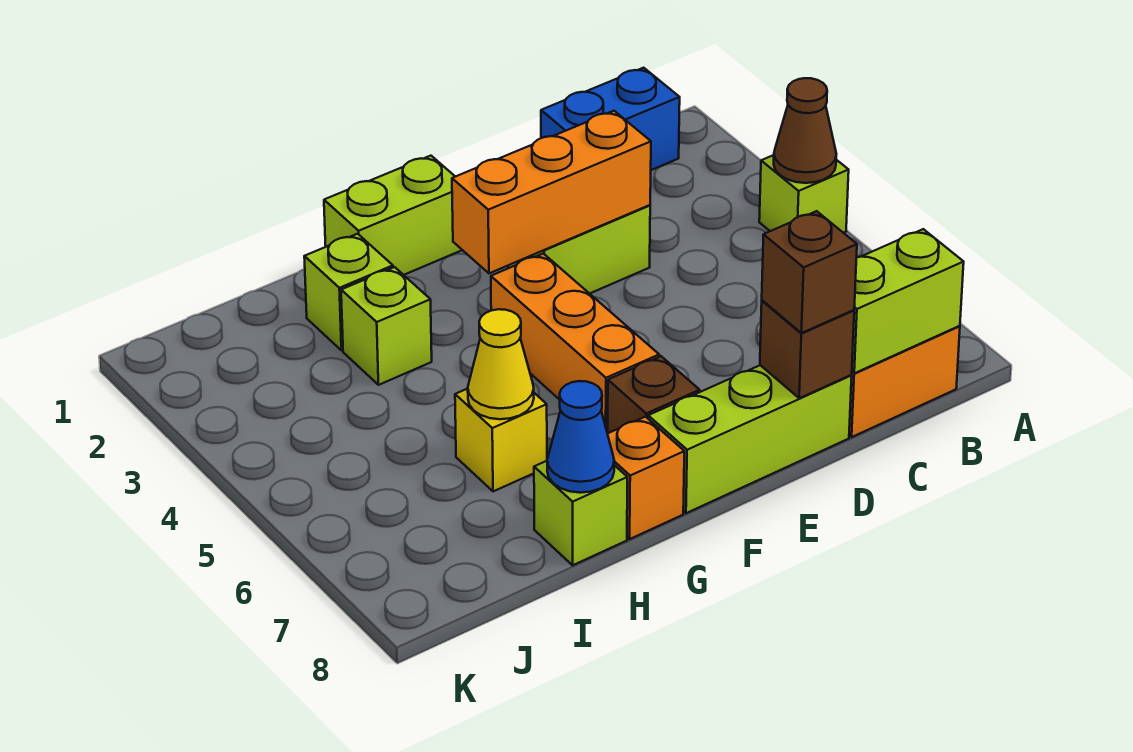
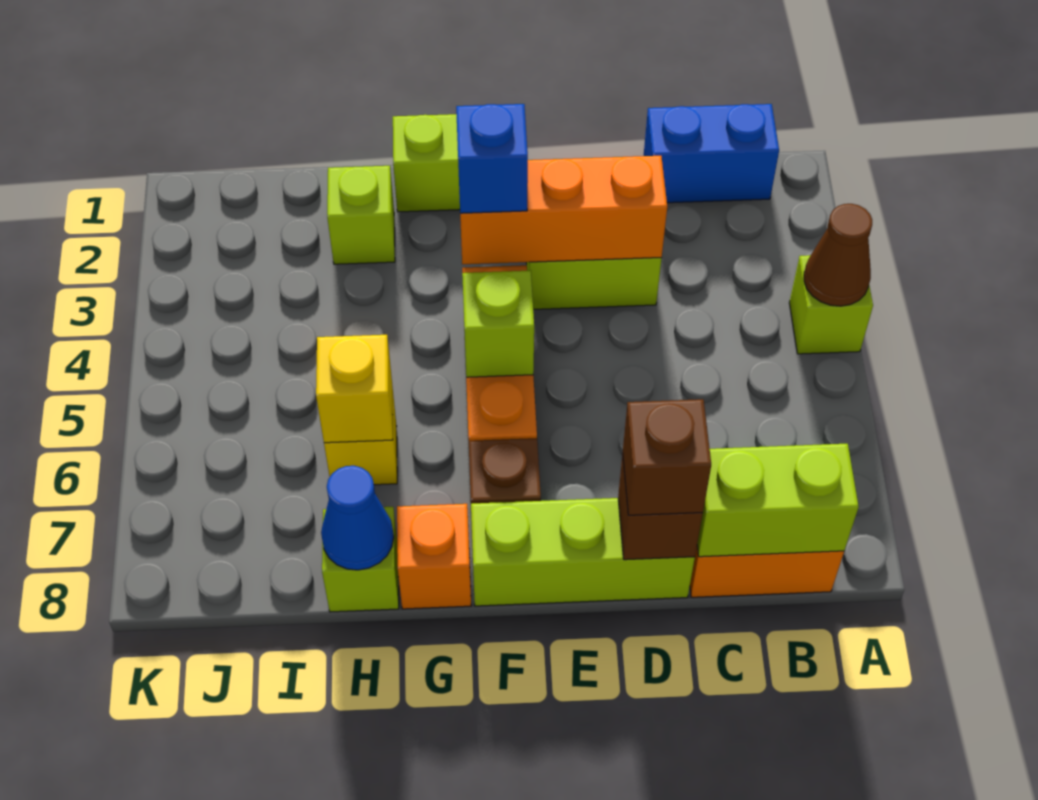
none -> blue 1x1 brick [456,104,528,213]
lime 1x1 brick [341,267,432,385] -> lime 1x1 brick moved to [462,271,534,377]
yellow 1x1 cone [468,309,534,419] -> yellow 1x1 brick [316,335,393,443]

